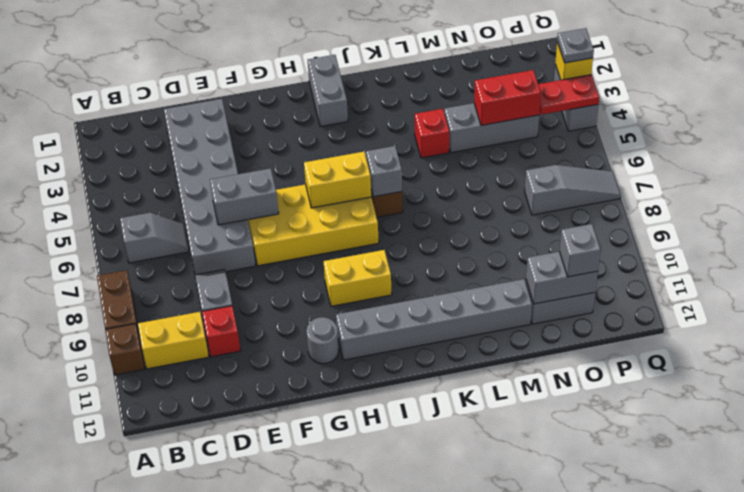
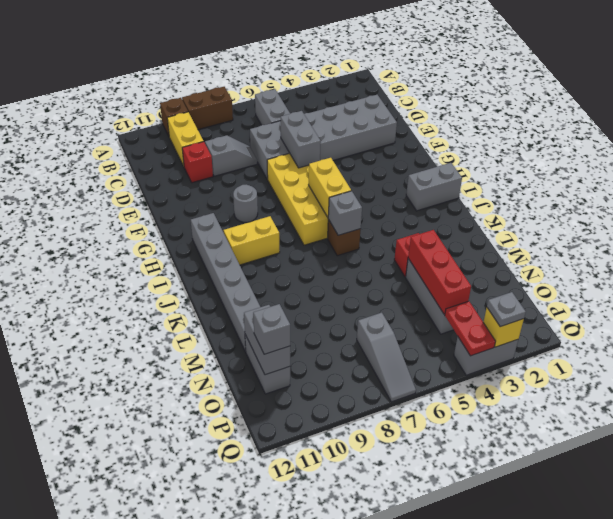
grey 1x2 slope [120,213,189,263] -> grey 1x2 brick [255,89,290,125]
grey 1x1 round brick [307,317,339,364] -> grey 1x1 round brick moved to [233,185,258,222]
yellow 1x2 brick [323,250,392,306] -> yellow 1x2 brick turned to [223,216,280,265]
red 1x2 brick [474,70,541,125] -> red 1x3 brick [408,230,471,314]

